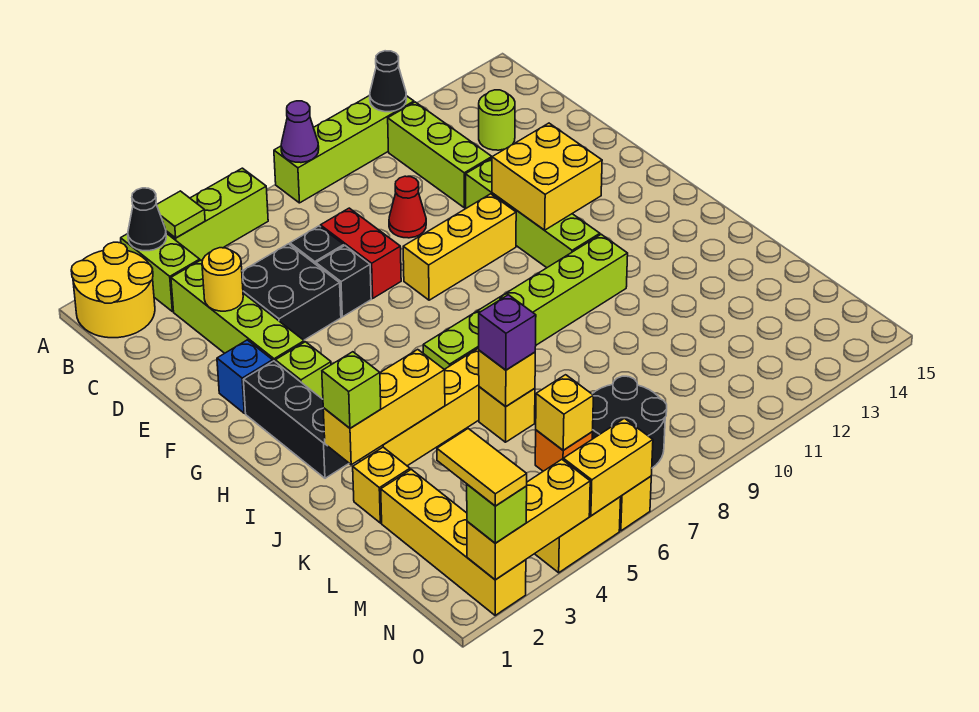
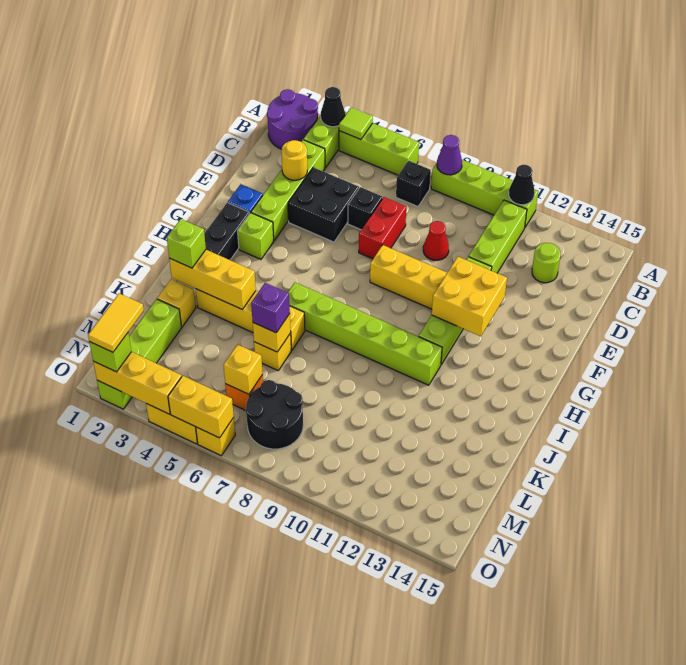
yellow 2x2 round brick [71,242,155,338] -> purple 2x2 round brick [267,89,318,149]
black 1x1 brick [316,246,371,317] -> black 1x1 brick moved to [396,161,431,207]
yellow 1x4 brick [381,469,526,615] -> lime 1x4 brick [97,299,182,409]

